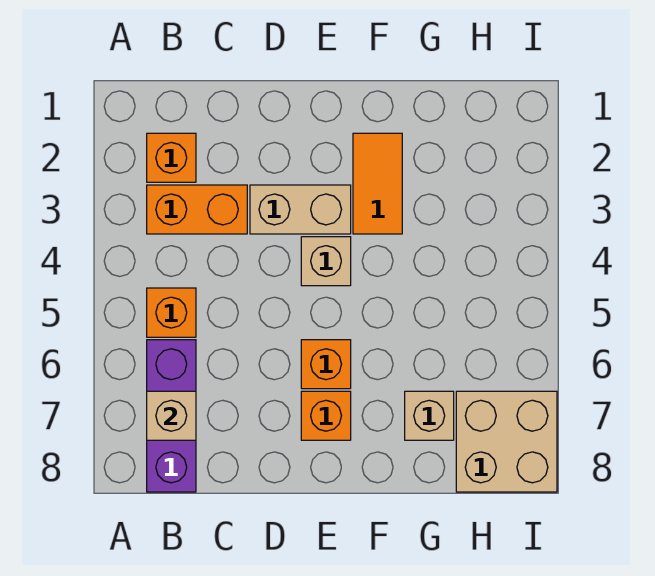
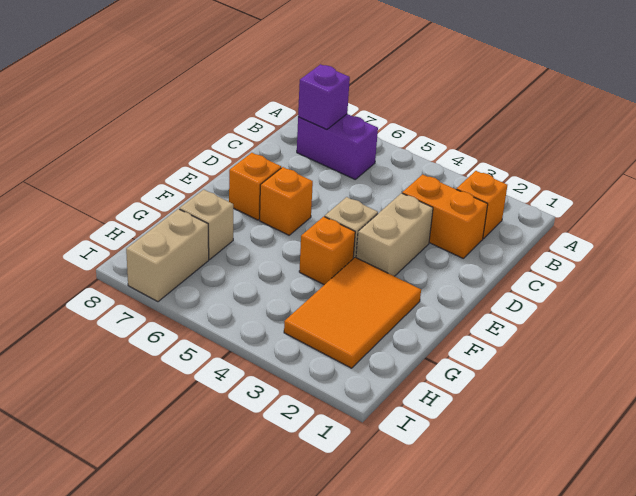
orange 1x2 brick [147,185,247,234] -> orange 1x2 brick turned to [402,174,488,258]
orange 1x1 brick [147,288,196,337] -> orange 1x1 brick moved to [299,217,355,285]
purple 1x3 brick [147,340,196,492] -> purple 1x2 brick [297,114,378,179]
tan 1x1 brick [147,391,196,440] -> purple 1x1 brick [298,64,350,130]
orange 1x2 tile [353,133,402,234] -> orange 2x3 tile [284,257,421,368]
tan 2x2 brick [456,391,557,492] -> tan 1x2 brick [126,209,209,302]

